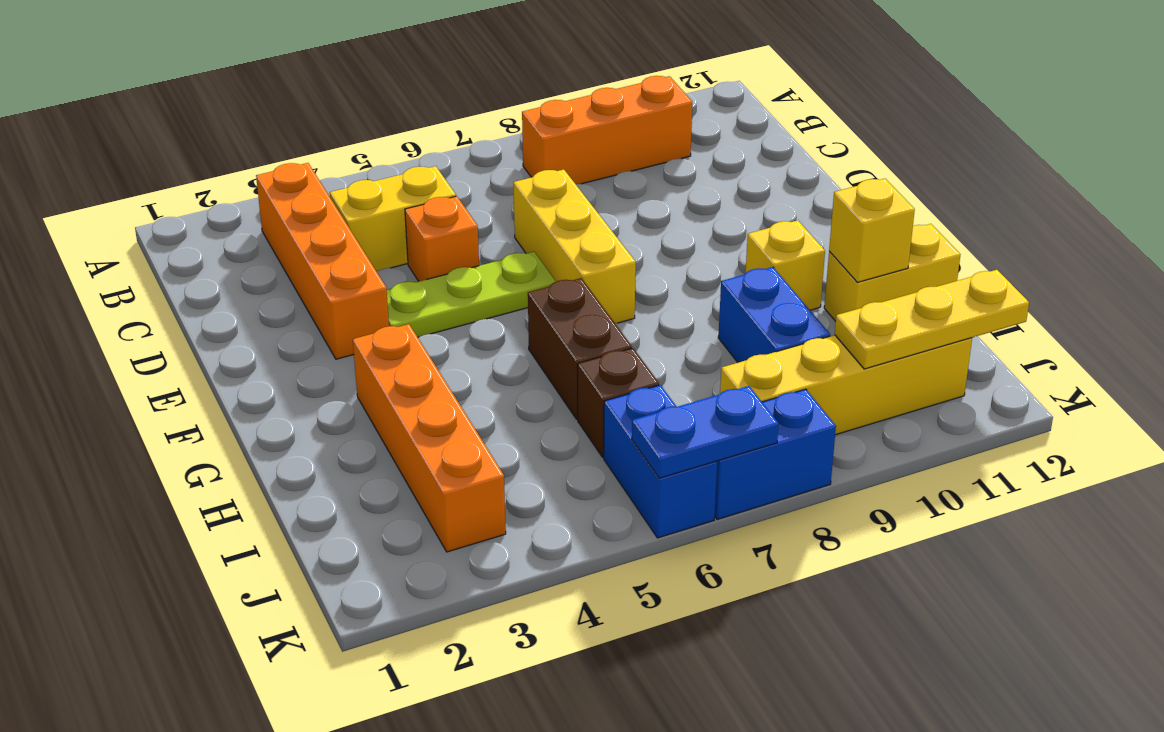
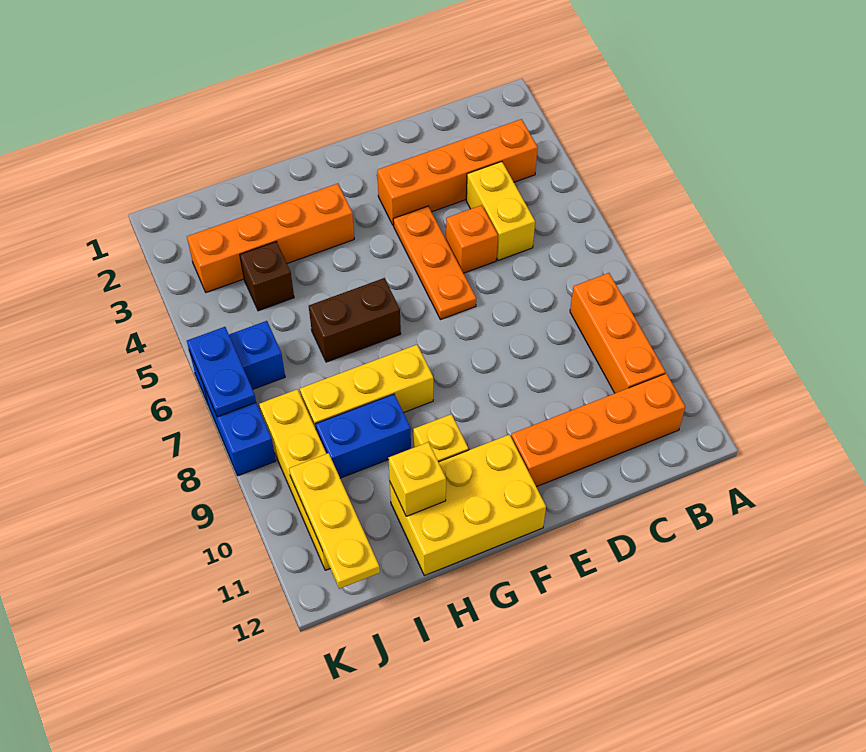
none -> orange 1x4 brick [511,374,685,487]
yellow 1x3 brick [513,169,636,324] -> yellow 1x3 brick moved to [300,345,433,429]
lime 1x3 plate [387,252,556,337] -> orange 1x3 plate [393,206,476,320]
yellow 1x2 brick [824,224,961,321] -> yellow 2x3 brick [390,435,546,576]
brown 1x1 brick [578,348,659,457] -> brown 1x1 brick moved to [240,242,294,311]

